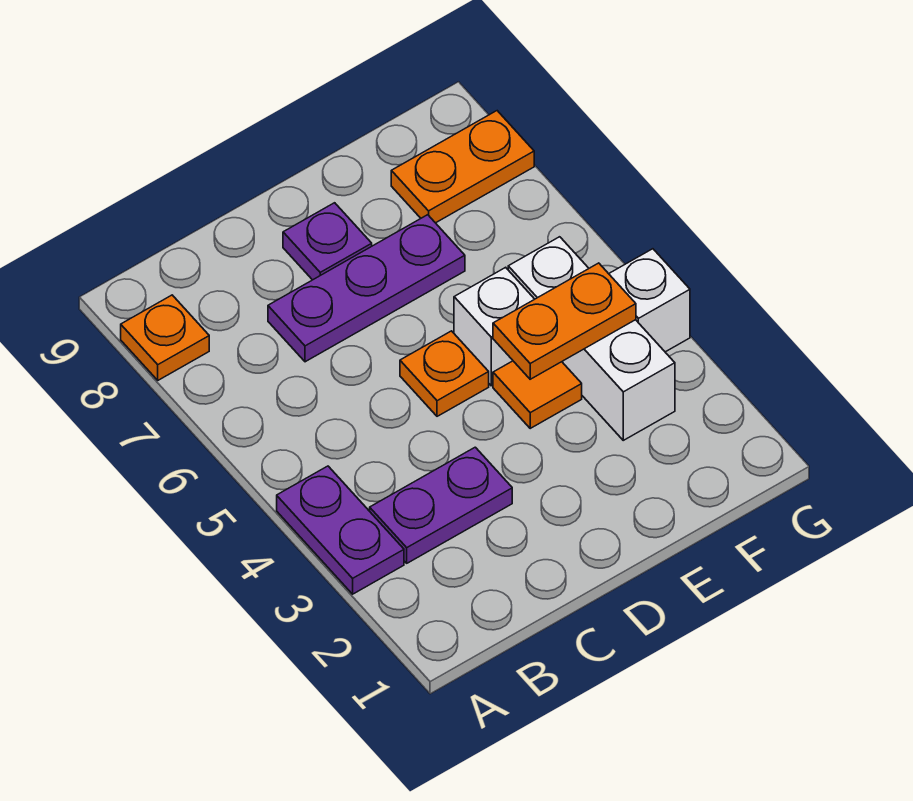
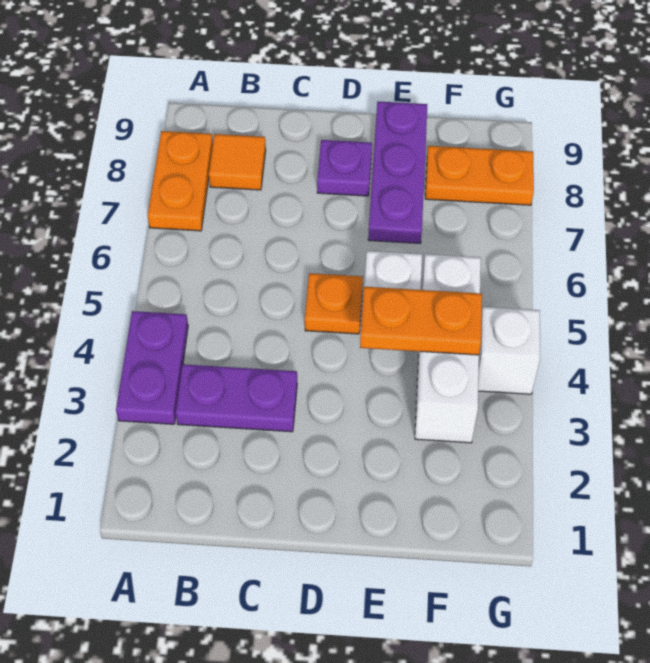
orange 1x1 plate [121,295,209,380] -> orange 1x2 plate [148,131,213,231]
purple 1x3 plate [268,215,465,362] -> purple 1x3 plate turned to [368,101,427,243]
orange 1x1 tile [493,361,582,428] -> orange 1x1 tile moved to [209,134,266,190]

